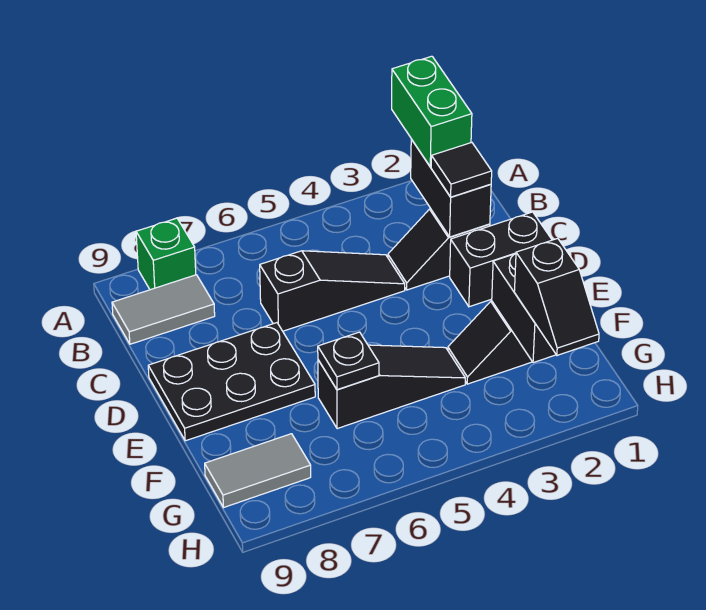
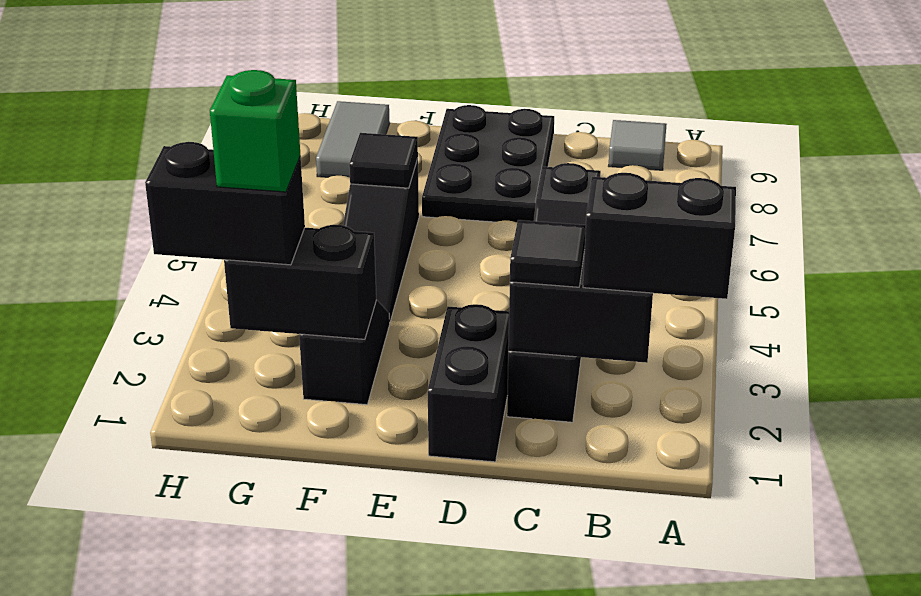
green 1x2 brick [392,56,472,167] -> black 1x2 brick [583,173,736,299]
green 1x1 brick [136,218,196,290] -> green 1x1 brick moved to [210,70,300,192]
grey 1x2 tile [112,275,215,344] -> grey 1x1 tile [609,120,667,170]
black 1x1 plate [318,332,379,390] -> black 1x1 tile [349,133,418,188]
black 1x2 slope [514,238,599,355] -> black 1x2 brick [145,142,305,265]

